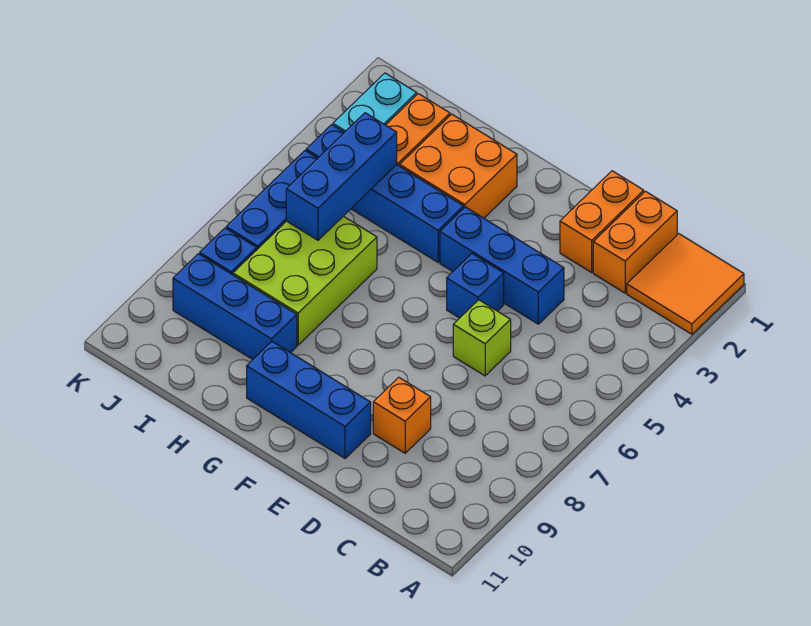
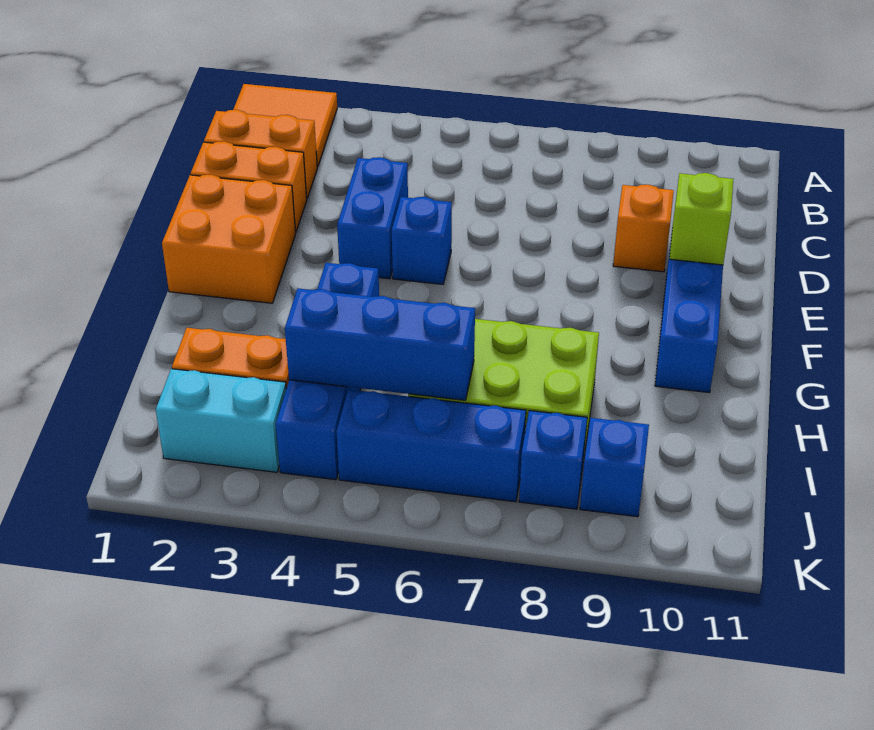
blue 1x3 brick [440,207,564,324] -> blue 1x2 brick [337,157,408,279]
lime 1x1 brick [453,300,511,376] -> lime 1x1 brick moved to [669,173,733,265]
orange 2x2 brick [400,114,517,218] -> orange 2x2 brick moved to [162,175,296,303]
blue 1x3 brick [173,254,297,359] -> blue 1x1 brick [580,418,649,517]

